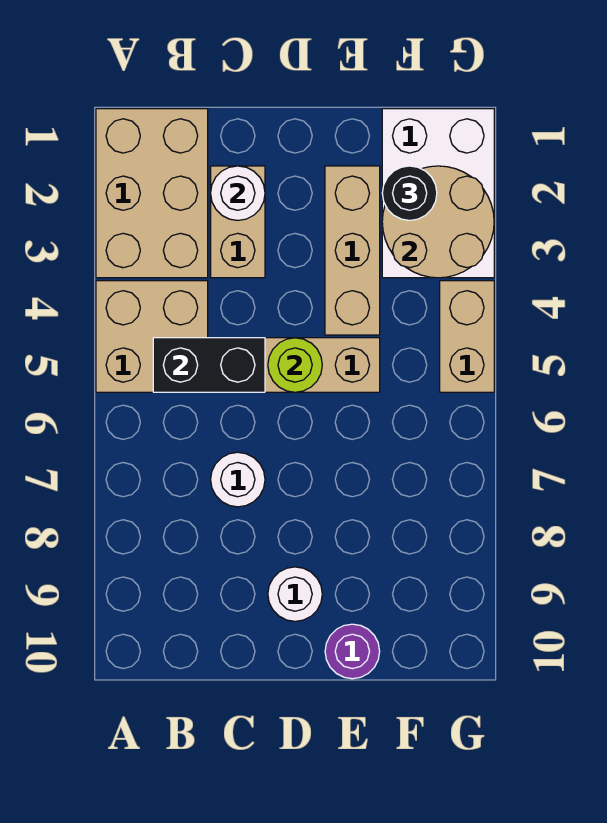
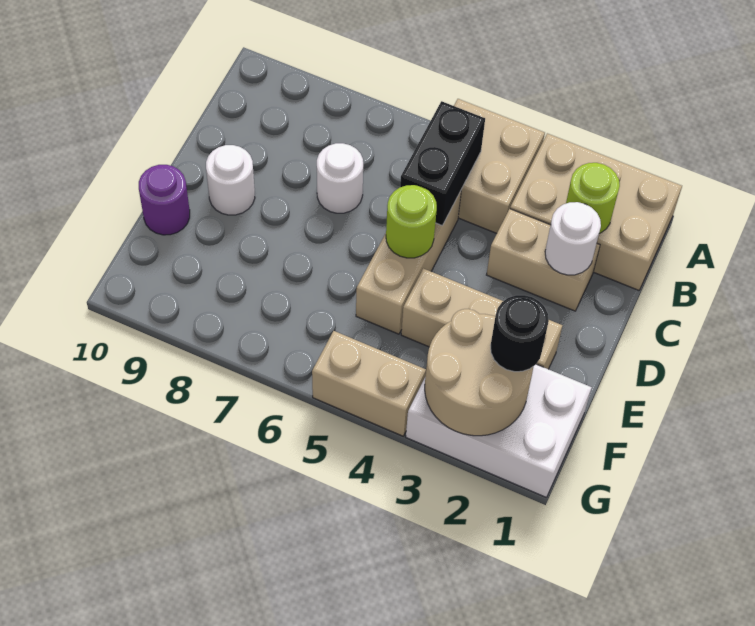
none -> lime 1x1 round brick [566,163,620,233]

